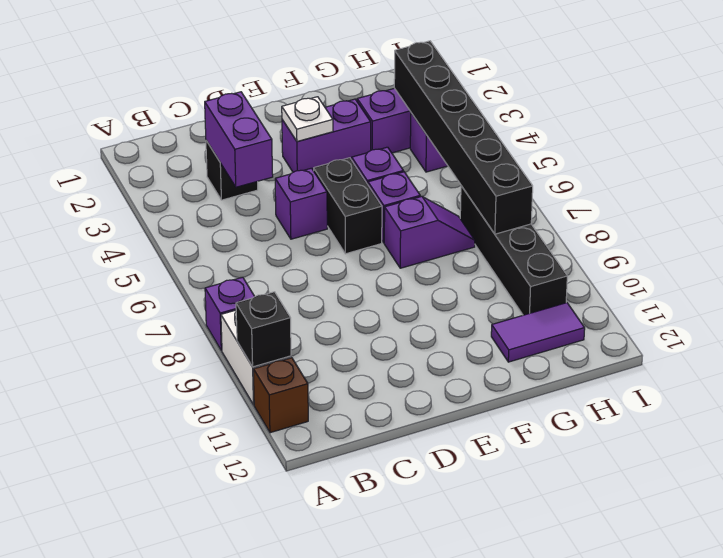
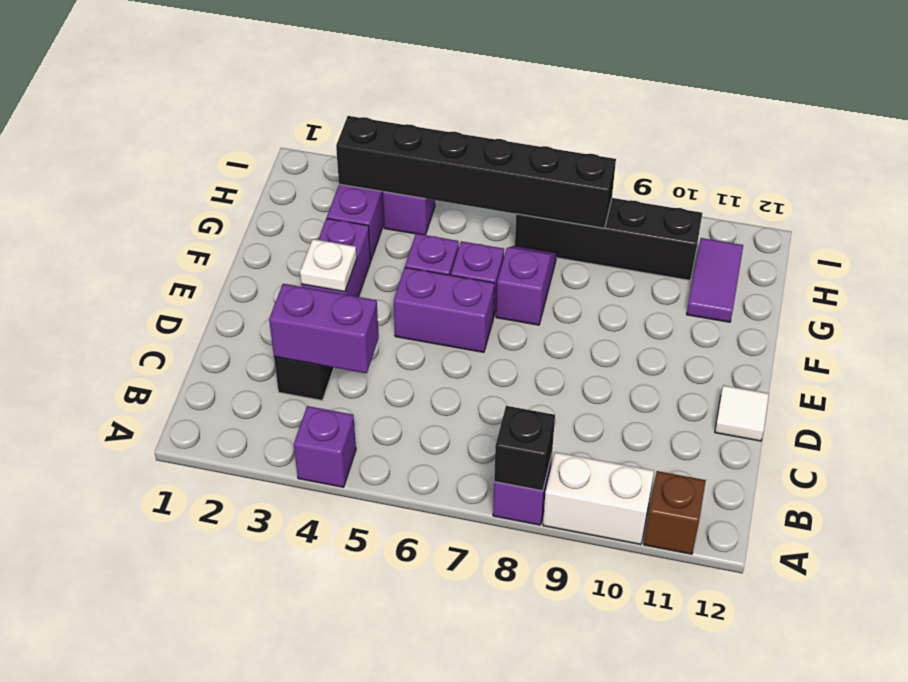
black 1x1 brick [236,292,291,367] -> black 1x1 brick moved to [494,406,555,491]
purple 1x1 brick [275,168,327,239] -> purple 1x1 brick moved to [294,406,356,487]
none -> white 1x1 tile [715,385,769,441]
black 1x2 brick [314,158,382,254] -> purple 1x2 brick [394,268,494,352]

